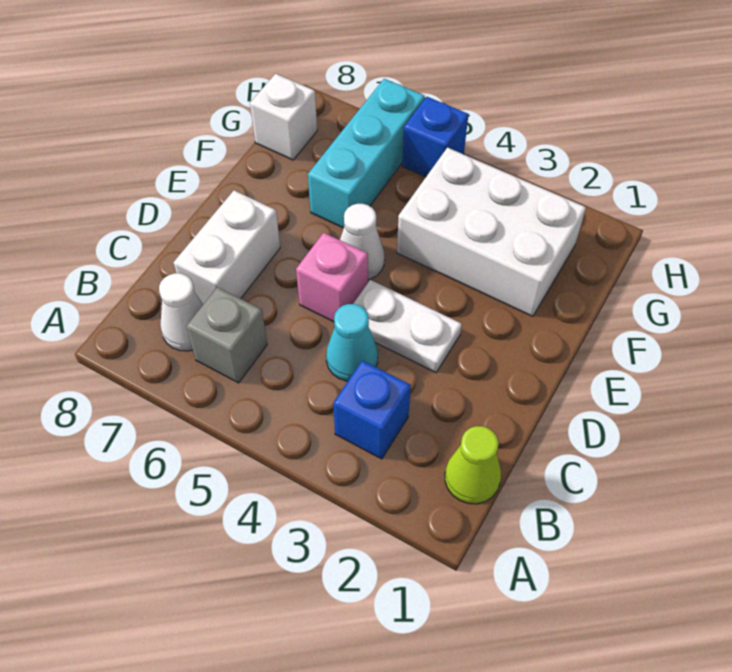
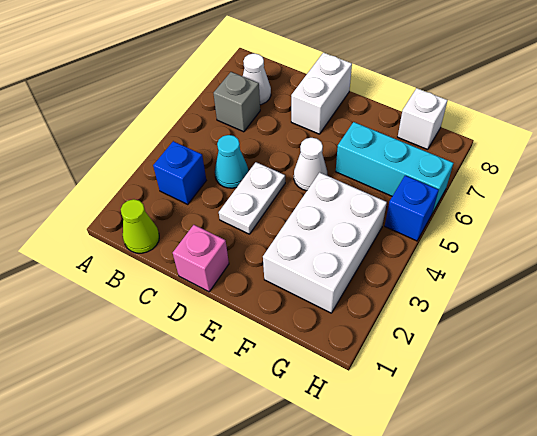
white 1x2 brick [174,190,280,304] -> white 1x2 brick turned to [291,53,352,134]
pink 1x1 brick [296,233,368,322] -> pink 1x1 brick moved to [173,225,229,292]

